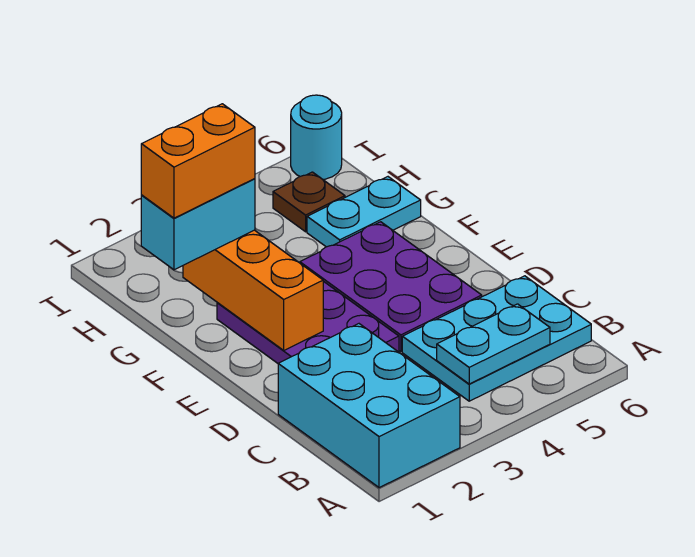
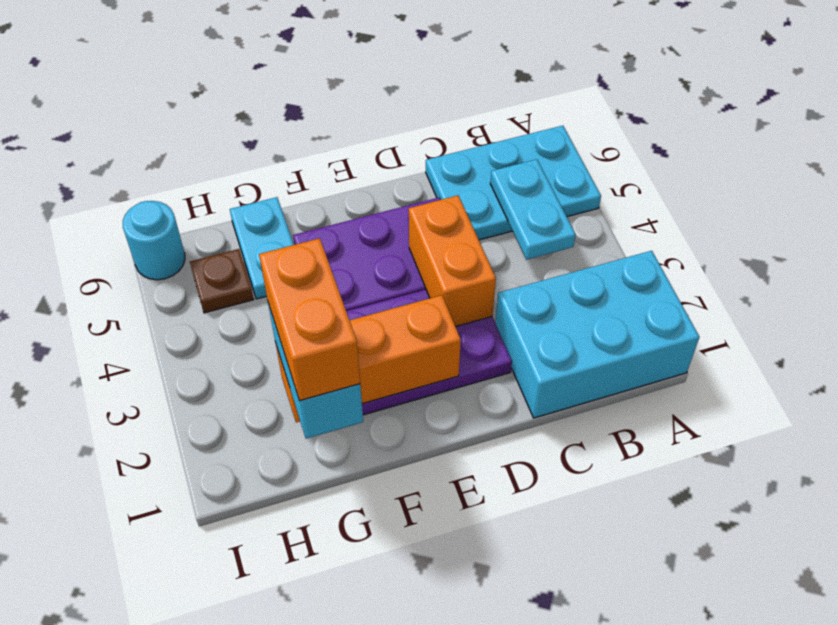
cyan 2x3 plate [402,276,591,401] -> cyan 2x3 plate turned to [426,126,601,240]
none -> orange 1x2 brick [409,196,496,326]

